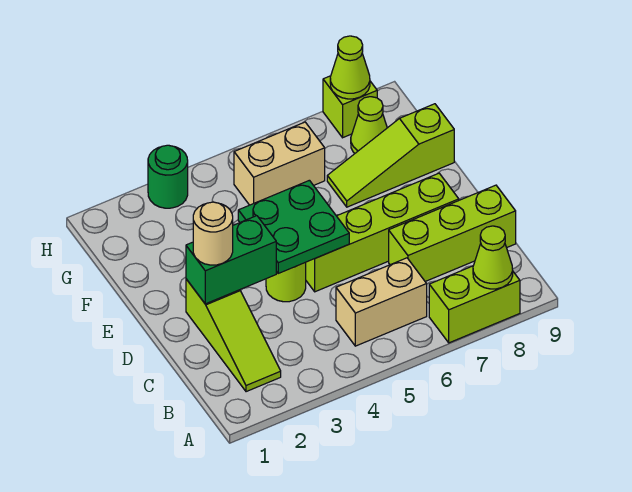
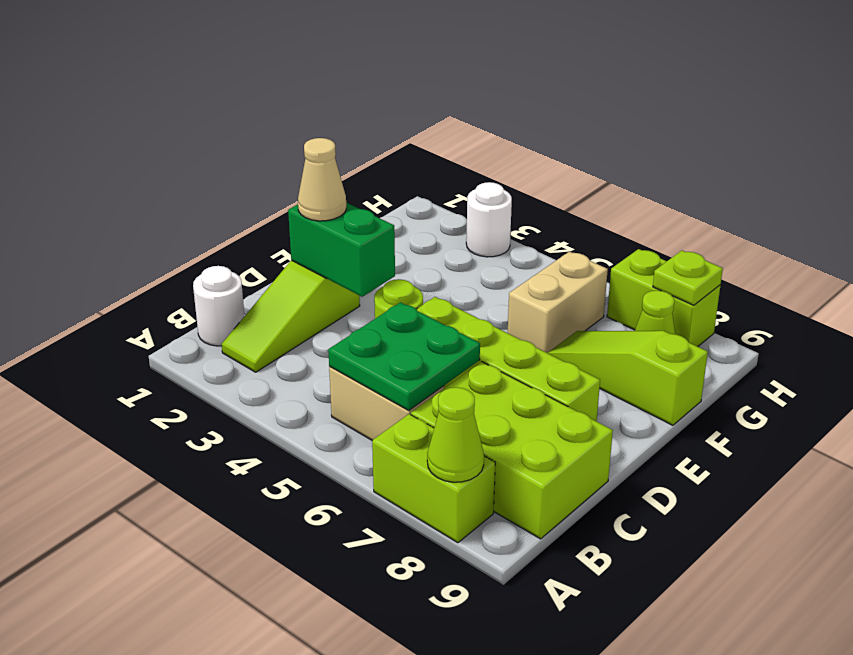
none -> white 1x1 round brick [193,266,244,346]
lime 1x3 brick [389,185,516,281] -> lime 2x3 brick [411,362,613,539]
tan 1x1 round brick [193,202,233,265] -> tan 1x1 cone [298,138,346,221]
green 2x2 plate [238,180,349,273] -> green 2x2 plate moved to [328,302,480,411]
tan 1x2 brick [234,122,325,205] -> tan 1x2 brick turned to [508,252,608,353]
green 1x1 round brick [148,145,188,208] -> white 1x1 round brick [466,182,512,257]
lime 1x1 brick [323,76,377,138] -> lime 1x2 brick [607,249,720,347]
lime 1x1 cone [330,36,370,99] -> lime 1x1 plate [653,251,723,305]

